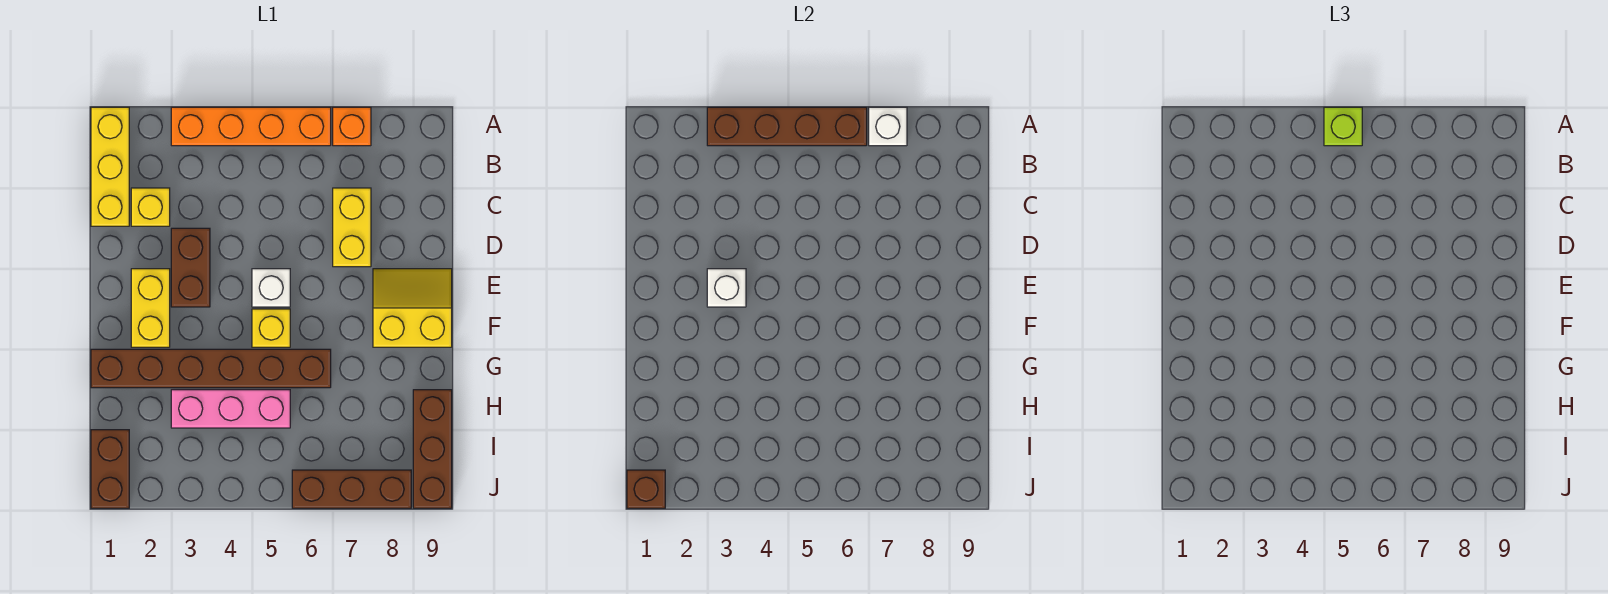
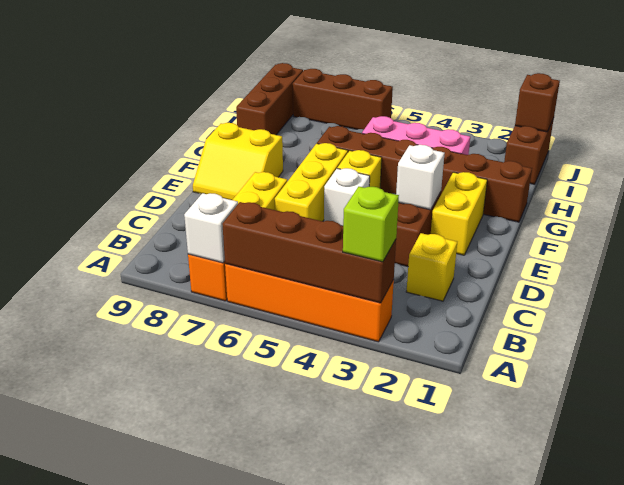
yellow 1x3 brick [91,107,129,226] -> yellow 1x3 brick moved to [275,143,348,221]
lime 1x1 brick [1324,107,1362,146] -> lime 1x1 brick moved to [343,186,399,262]

